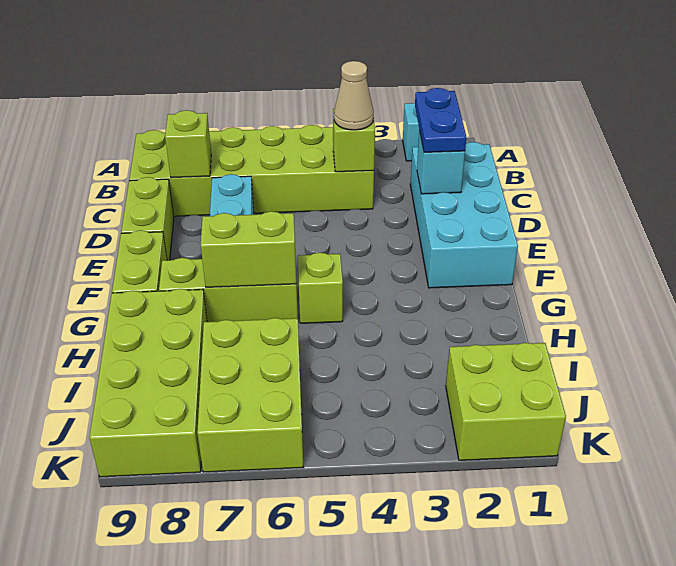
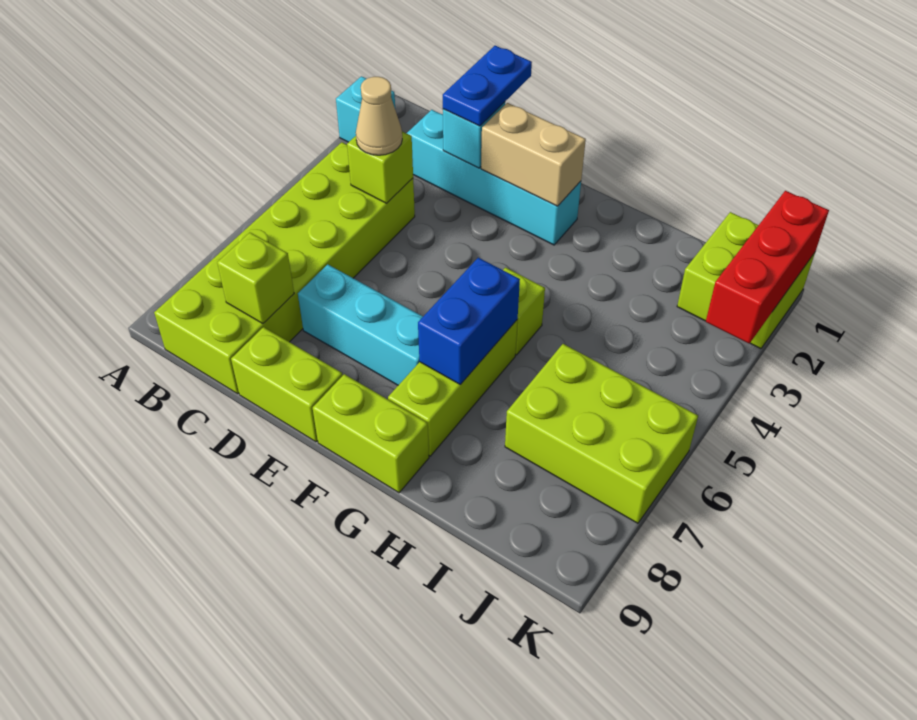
cyan 2x4 brick [410,142,518,288] -> cyan 1x4 brick [407,110,581,245]
blue 1x2 plate [415,88,466,152] -> blue 1x2 plate turned to [443,46,532,126]
none -> tan 1x2 brick [481,103,586,206]
lime 1x2 brick [201,211,296,287] -> blue 1x2 brick [418,258,520,385]
lime 2x4 brick [89,289,207,477] -> none
none -> red 1x3 brick [706,191,829,343]

